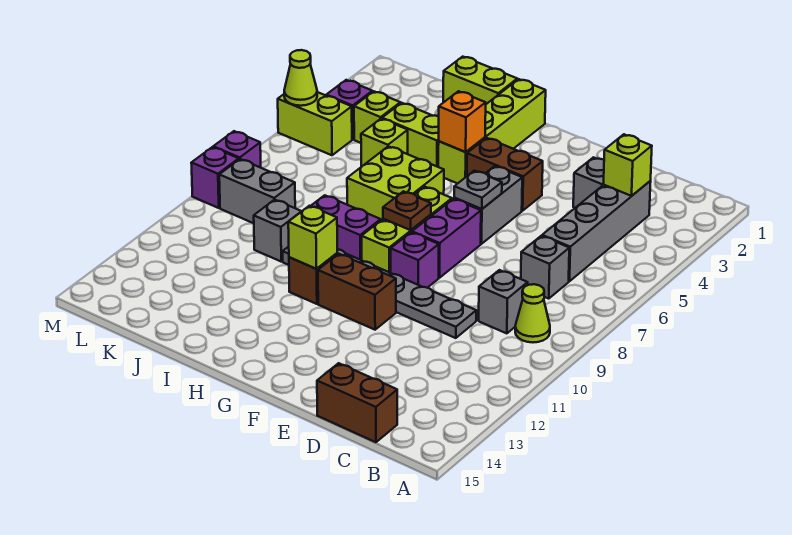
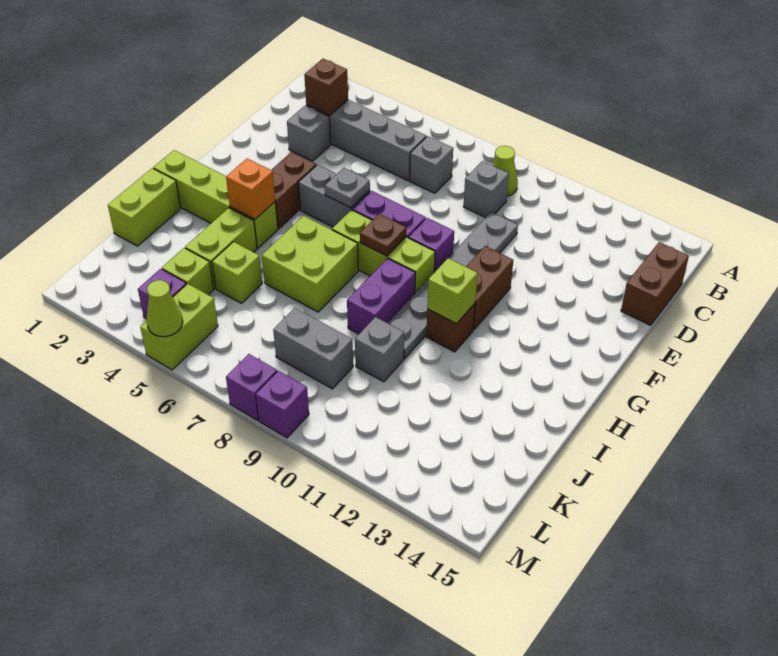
lime 1x1 brick [603,134,652,196] -> brown 1x1 brick [304,59,348,115]
grey 1x2 brick [219,159,295,223] -> grey 1x2 brick turned to [273,308,353,389]

